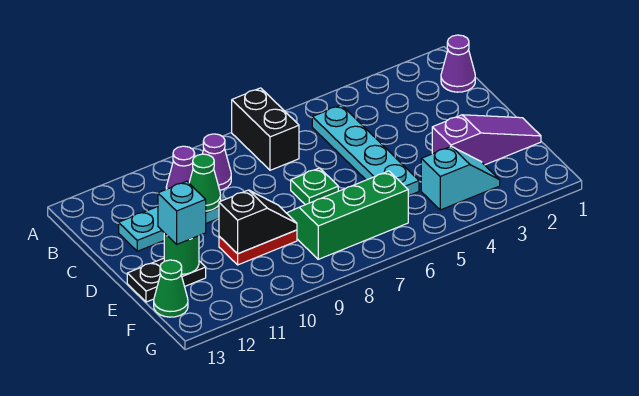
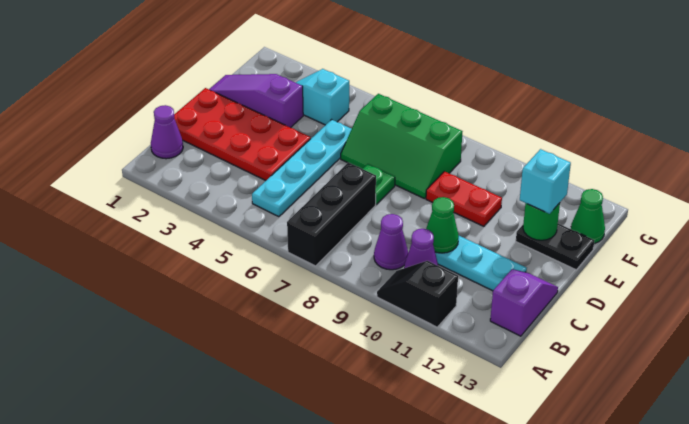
black 1x2 brick [232,88,299,170] -> black 1x3 brick [287,163,376,266]
none -> purple 1x2 slope [490,269,558,336]
none -> red 2x4 plate [174,88,311,181]
black 1x2 slope [219,190,297,254] -> black 1x2 slope moved to [377,261,458,327]

